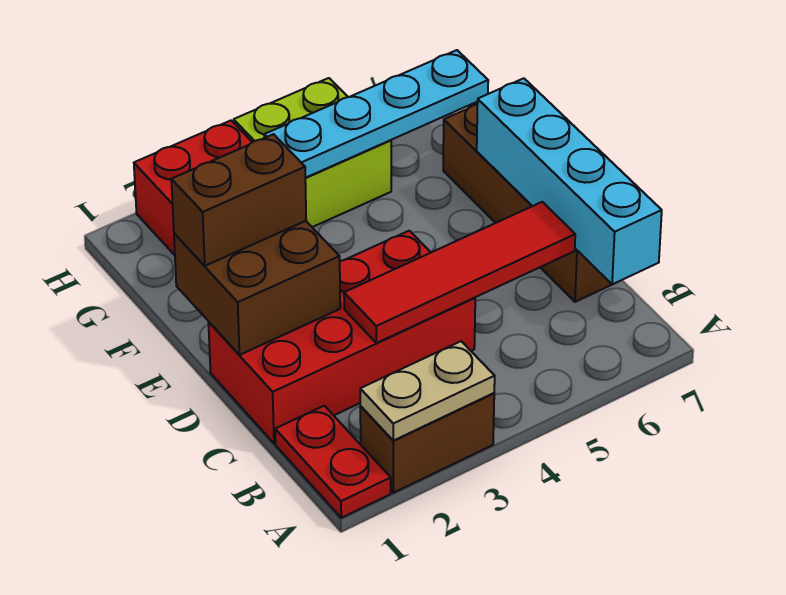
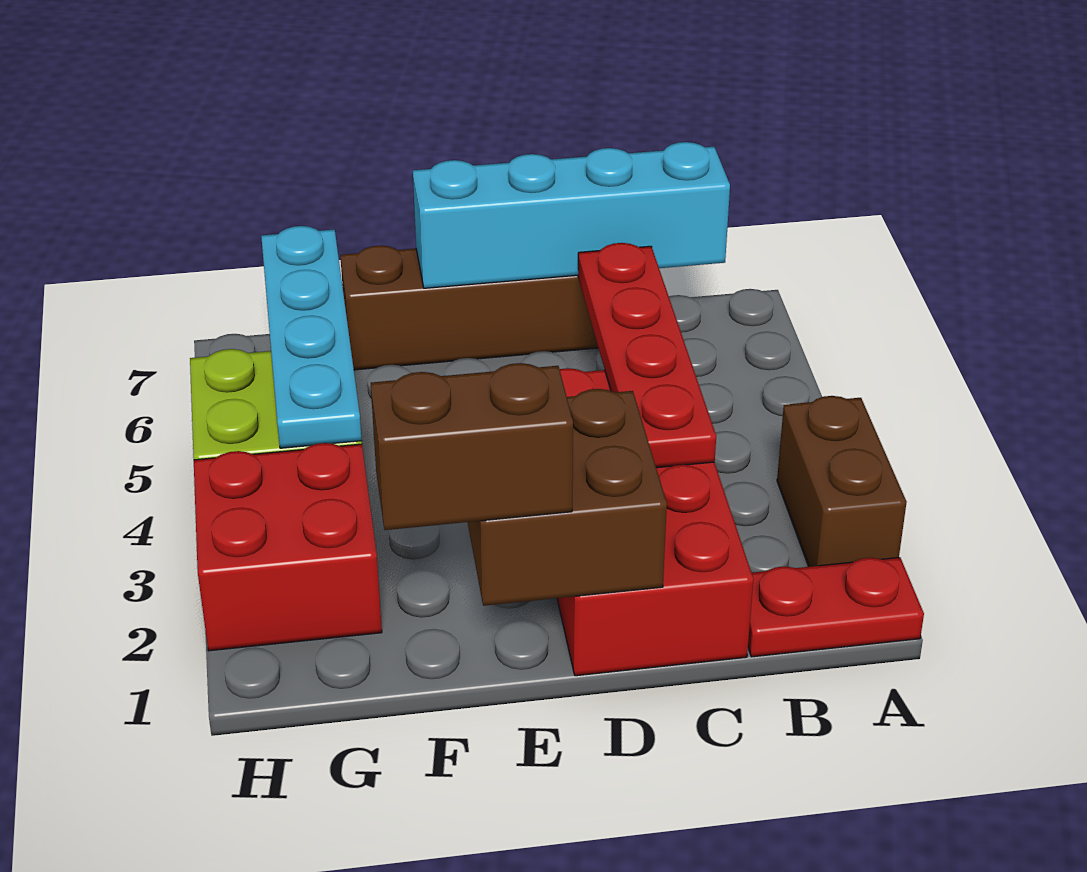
tan 1x2 plate [360,341,495,441] -> none
red 1x4 tile [344,202,575,343] -> red 1x4 plate [578,243,716,468]
brown 1x2 brick [171,134,306,266] -> brown 1x2 brick turned to [371,363,573,530]

